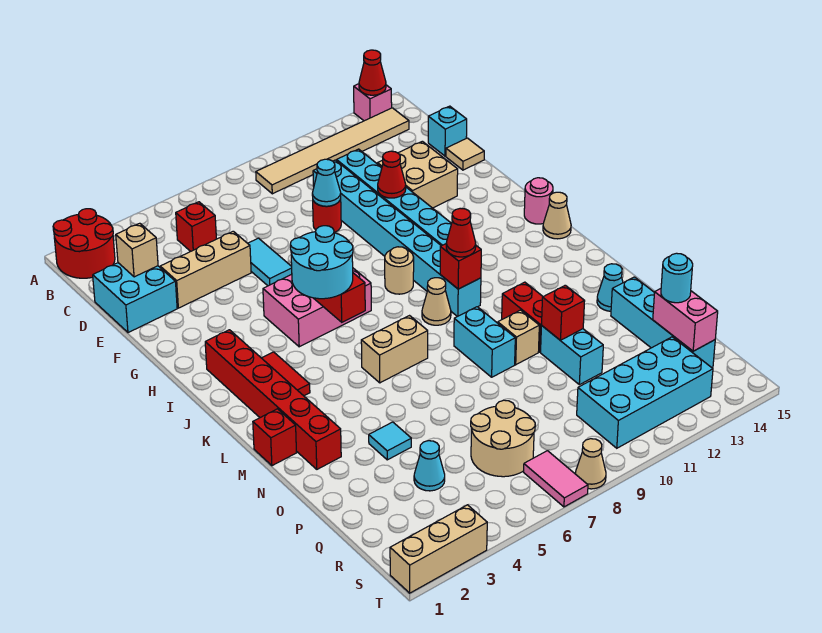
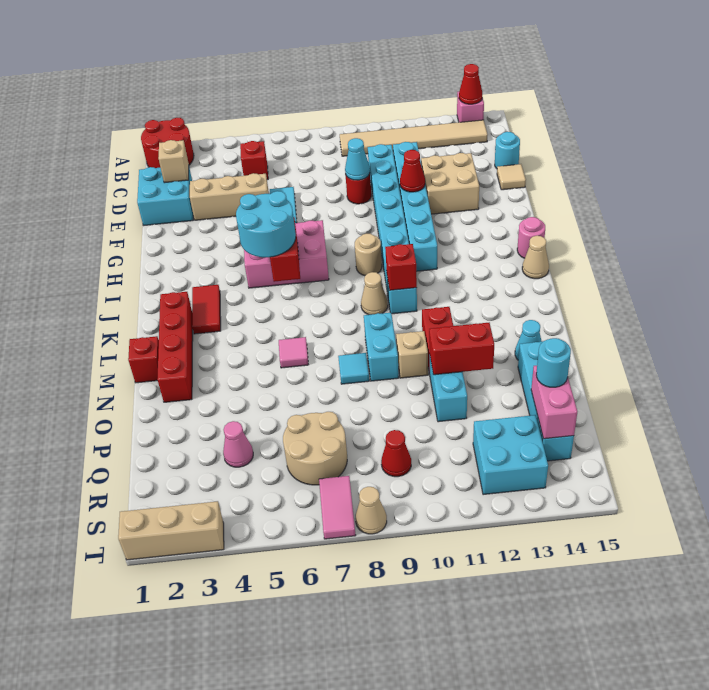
cyan 1x1 brick [428,106,467,156] -> cyan 1x1 round brick [495,132,520,169]
red 1x6 brick [205,330,341,469] -> red 1x4 brick [157,292,193,402]
red 1x1 cone [446,208,476,257] -> red 1x1 cone moved to [381,430,411,477]
tan 1x2 brick [361,316,428,383] -> none
none -> pink 1x1 tile [279,337,308,368]
cyan 1x1 tile [369,422,411,460] -> cyan 1x1 tile moved to [338,353,369,384]
red 1x1 brick [542,285,585,340] -> red 1x2 brick [429,323,494,375]
cyan 1x1 cone [414,441,445,491] -> pink 1x1 cone [223,421,253,467]
cyan 2x4 brick [577,337,713,448] -> cyan 2x2 brick [473,415,548,495]

